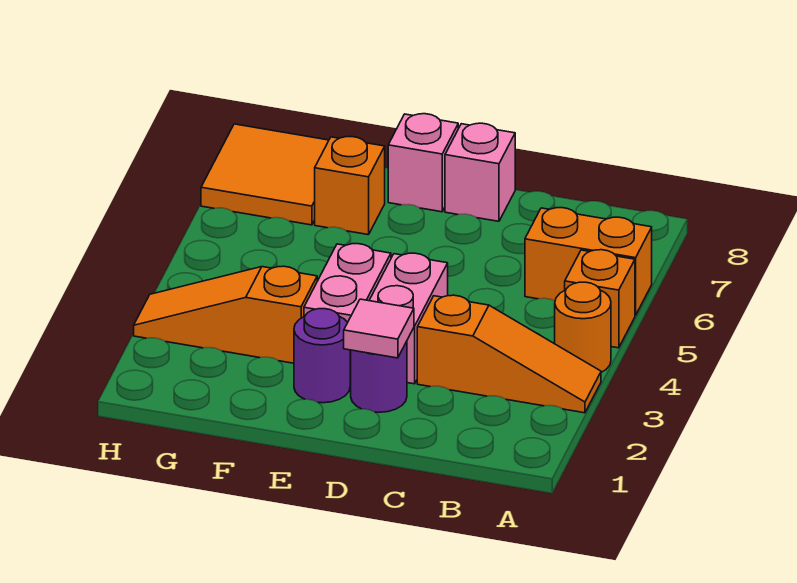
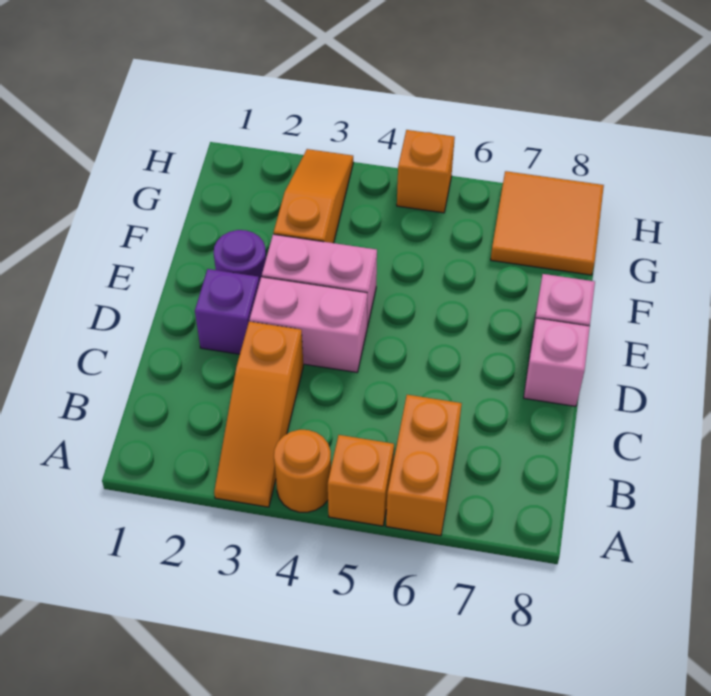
purple 1x1 round brick [351,341,407,412] -> purple 1x1 brick [195,269,259,354]
pink 1x1 tile [344,299,414,358] -> none
orange 1x1 brick [315,137,385,235] -> orange 1x1 brick moved to [397,130,455,213]

